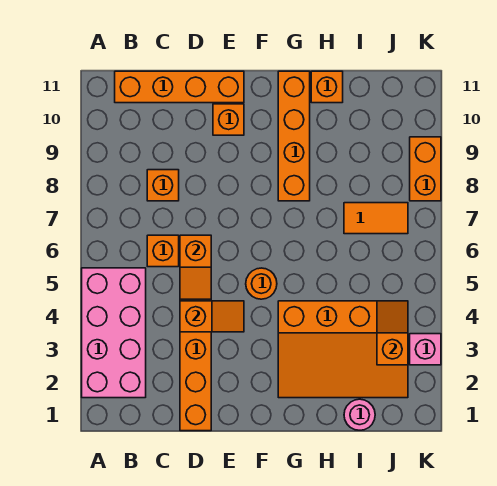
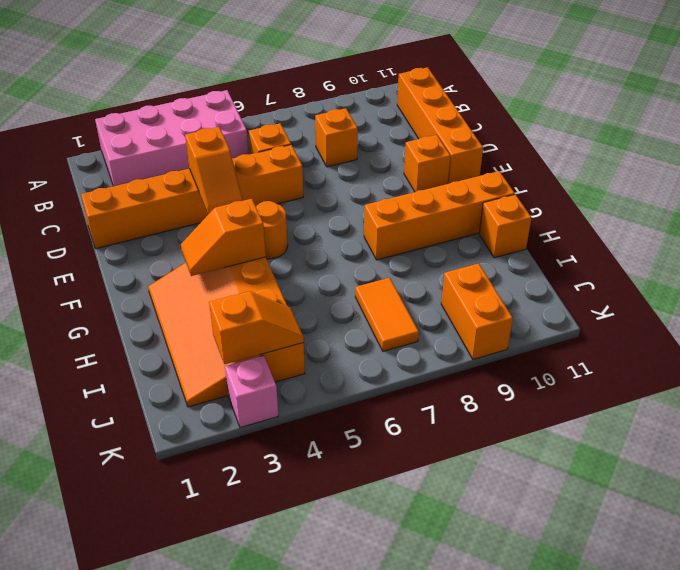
orange 1x2 slope [180,235,211,299] -> orange 1x2 slope moved to [181,199,266,276]
pink 1x1 round brick [344,399,375,430] -> none
orange 1x2 brick [410,137,441,201] -> orange 1x2 brick turned to [441,263,513,359]

